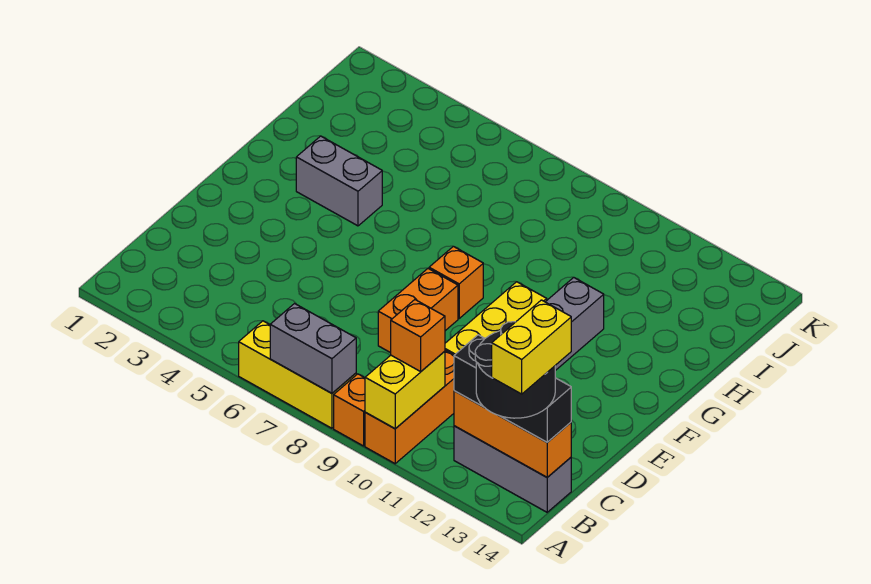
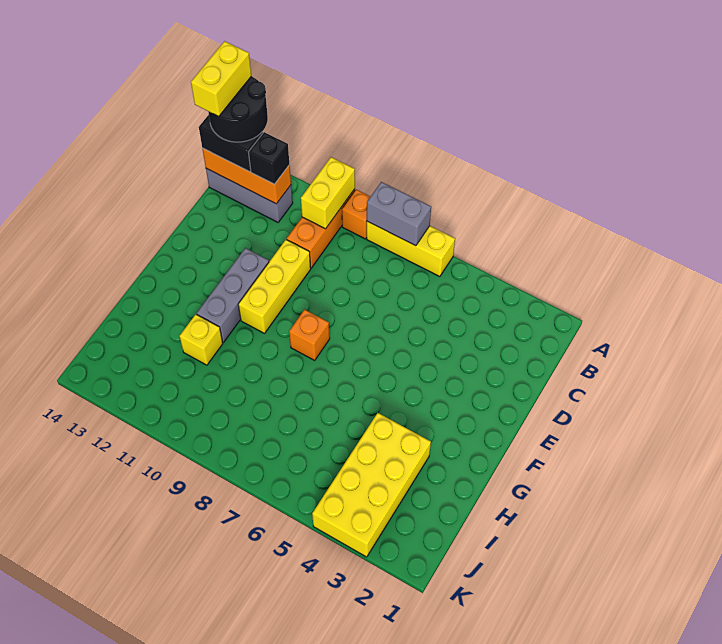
orange 1x1 brick [391,300,445,372] -> none
orange 1x2 brick [378,269,458,353] -> none
grey 1x2 brick [296,136,382,226] -> none
none -> yellow 2x4 brick [312,413,431,557]
none -> yellow 1x1 brick [180,314,223,365]

